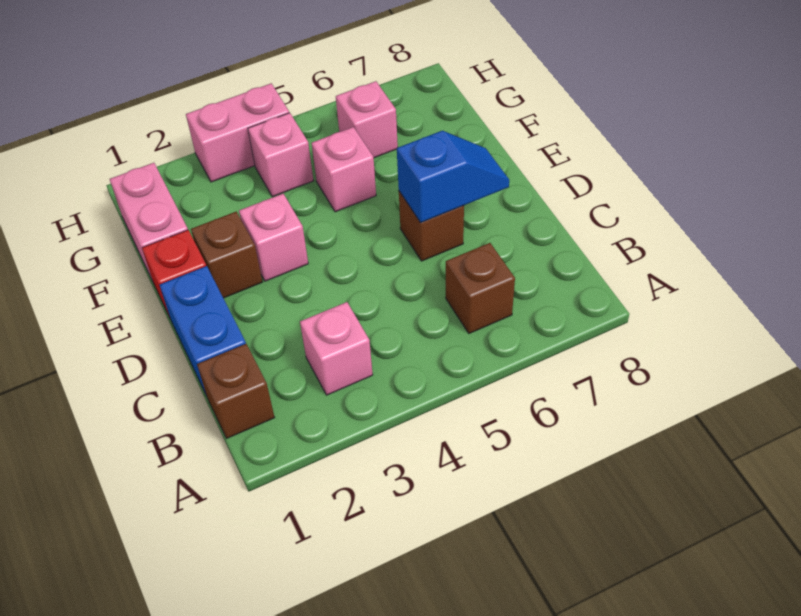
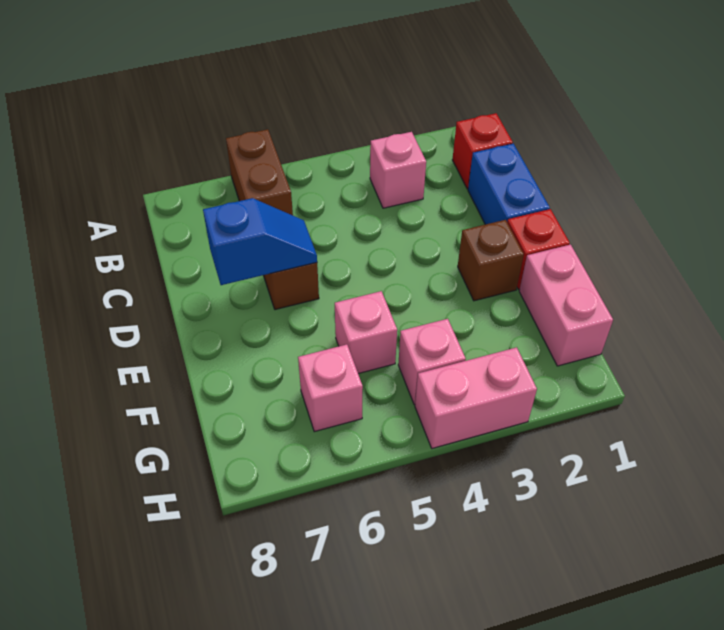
brown 1x1 brick [197,344,275,438] -> red 1x1 brick [452,113,513,189]
brown 1x1 brick [446,243,515,333] -> brown 1x2 brick [226,129,293,215]
blue 1x2 slope [397,131,509,223] -> blue 1x2 slope turned to [203,198,317,285]
pink 1x1 brick [239,194,308,281] -> none

